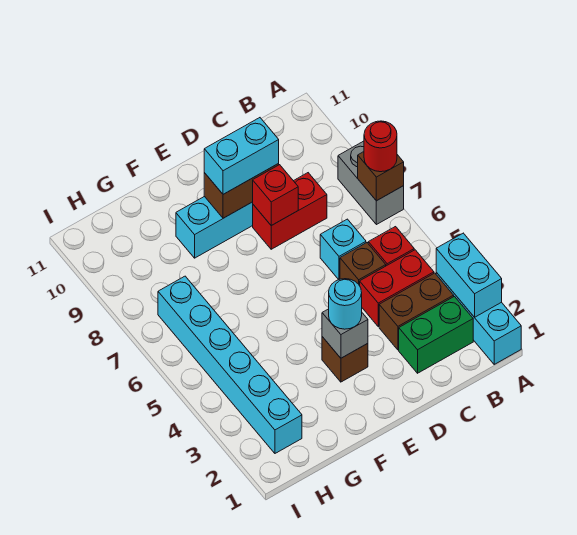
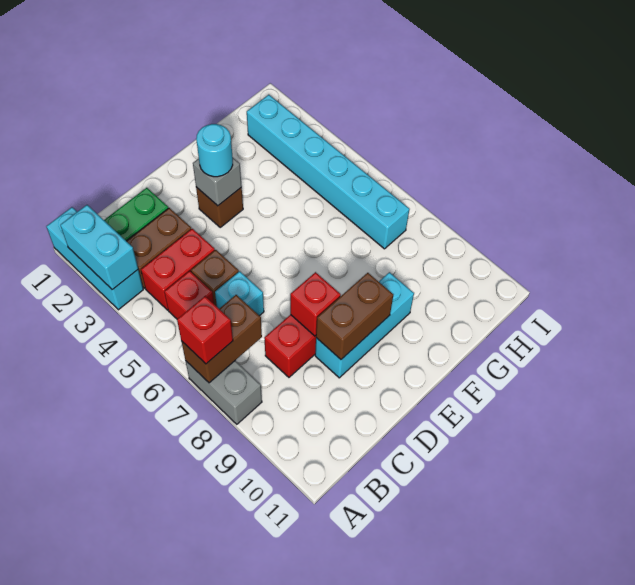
brown 1x1 brick [358,152,404,201] -> brown 1x2 brick [181,295,262,383]
red 1x1 round brick [364,121,397,172] -> red 1x1 brick [177,296,233,364]
cyan 1x2 brick [204,118,279,194] -> none

